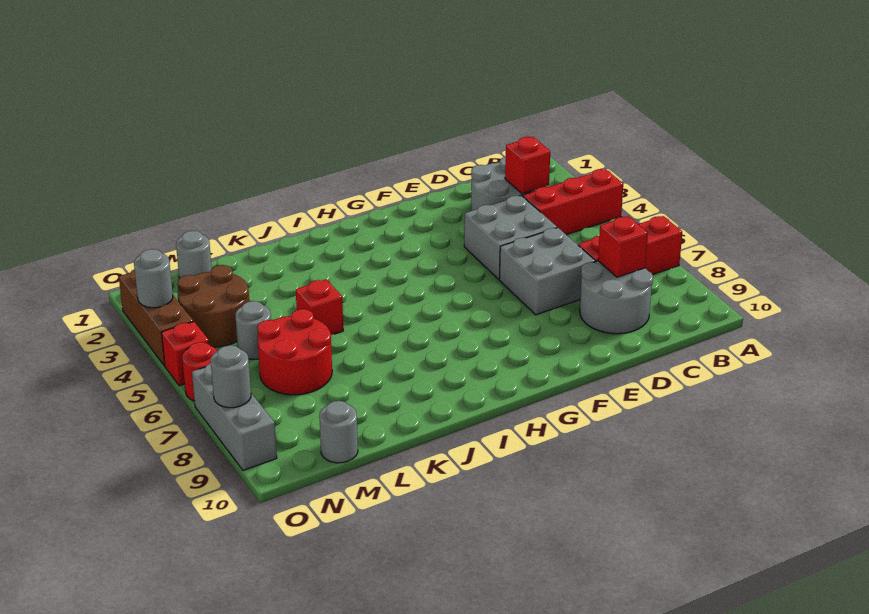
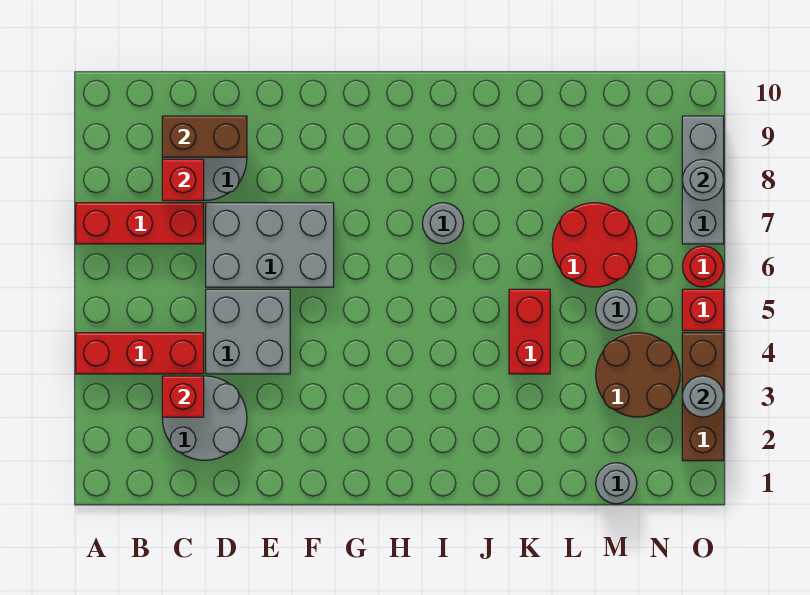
none -> brown 1x2 brick [162,116,247,157]
grey 2x2 brick [499,228,596,315] -> grey 2x3 brick [206,203,334,287]
red 1x1 brick [296,279,343,335] -> red 1x2 brick [509,289,550,374]
grey 1x1 round brick [319,401,358,463] -> grey 1x1 round brick moved to [422,203,464,244]

